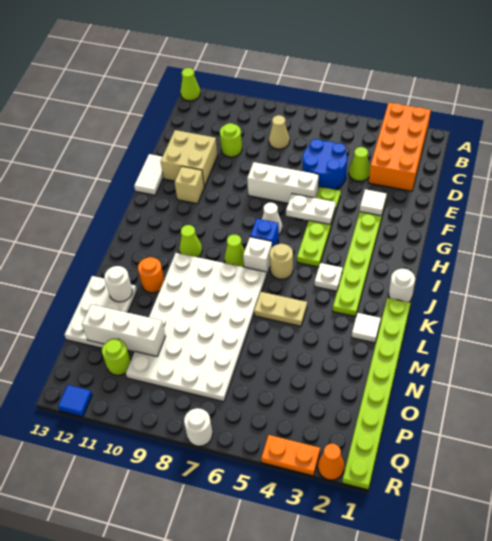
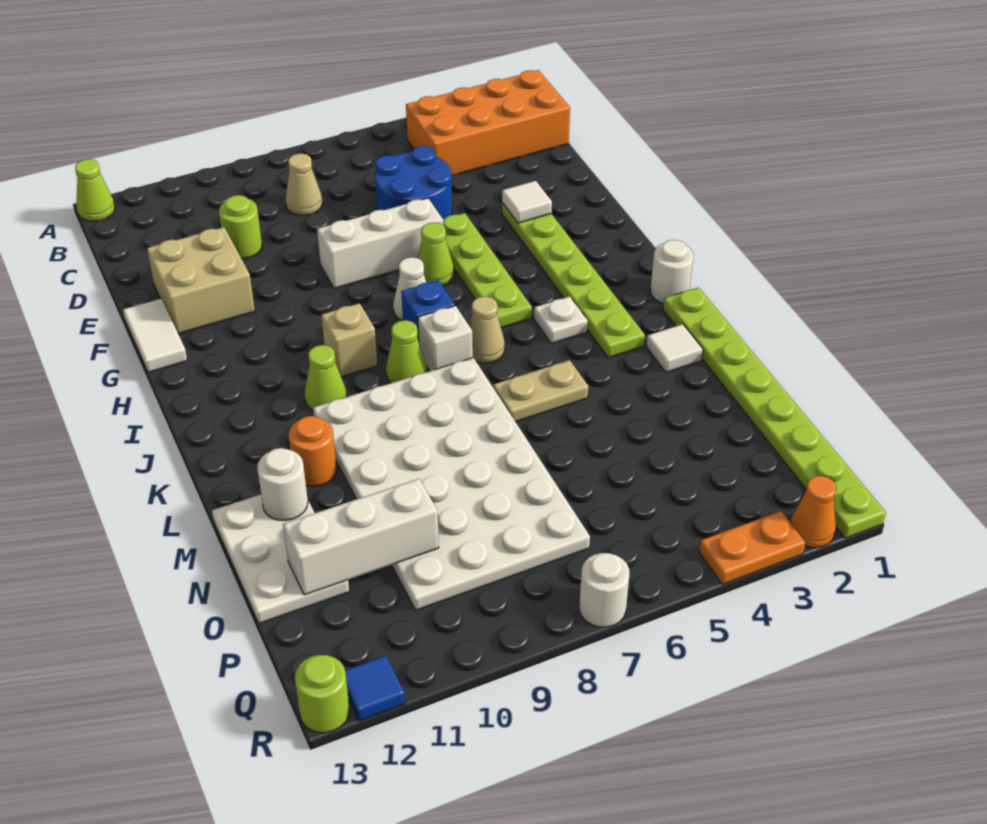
orange 2x4 brick [369,103,431,191] -> orange 2x4 brick turned to [406,70,570,176]
lime 1x1 cone [349,147,370,181] -> lime 1x1 cone moved to [418,222,454,286]
white 1x2 plate [286,194,336,224] -> none
tan 1x1 brick [175,166,204,204] -> tan 1x1 brick moved to [321,303,377,377]
tan 1x1 round brick [270,244,293,279] -> tan 1x1 cone [469,296,505,363]
lime 1x1 round brick [102,339,131,375] -> lime 1x1 round brick moved to [295,655,350,733]

